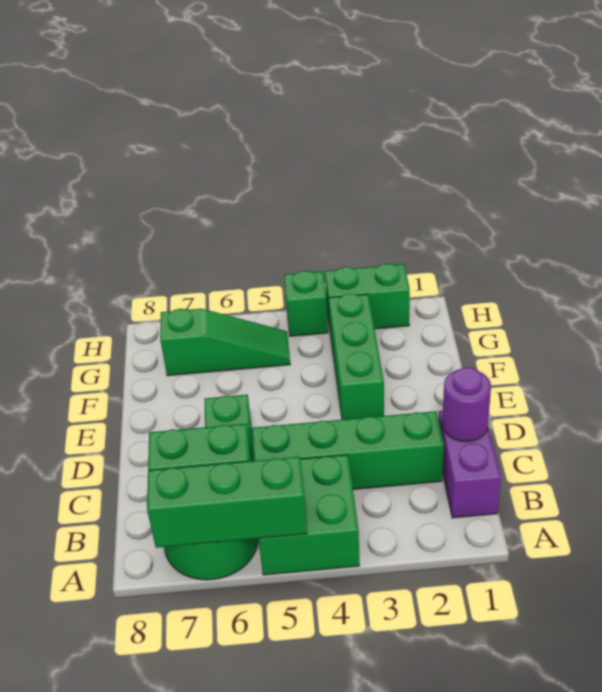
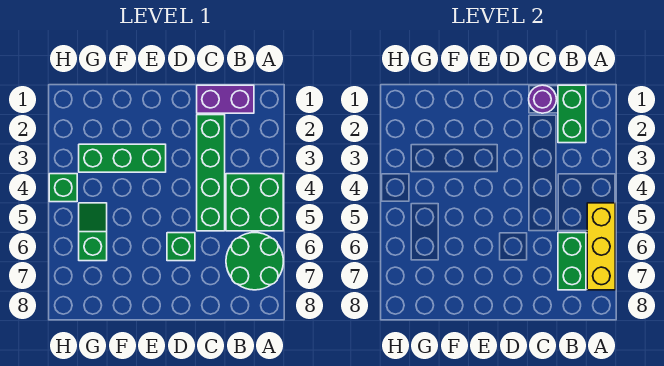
green 1x3 brick [147,457,307,548] -> yellow 1x3 brick [587,203,615,290]
green 1x3 slope [160,309,290,376] -> green 1x2 slope [79,203,107,261]
green 1x2 brick [325,264,410,329] -> green 1x2 brick moved to [558,85,586,143]

